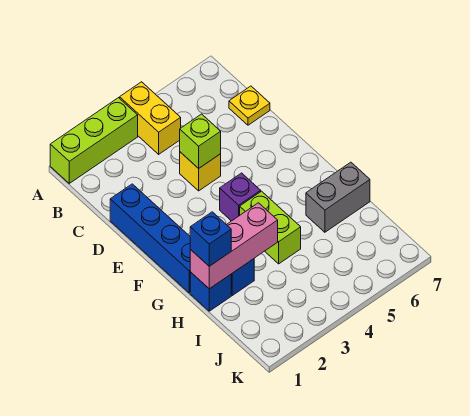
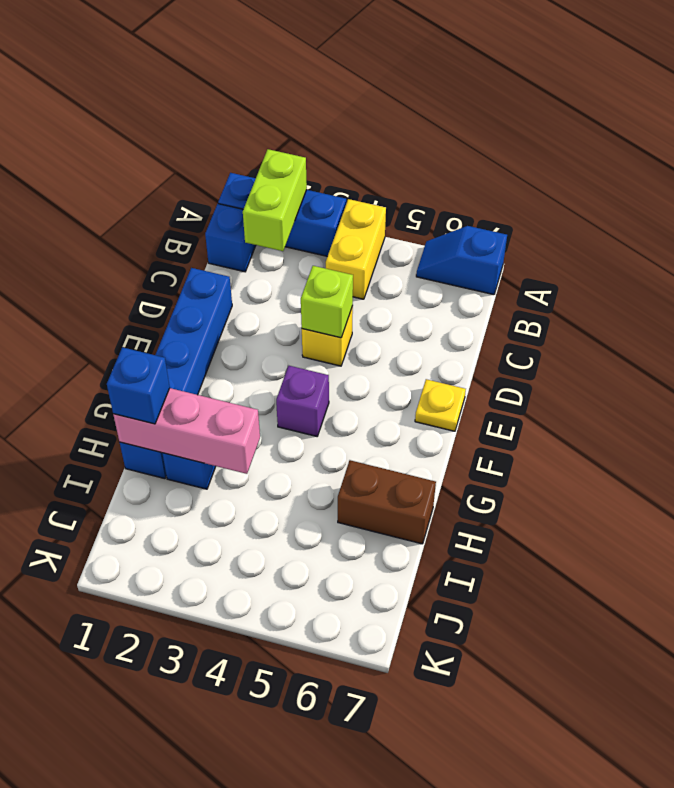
lime 1x3 brick [50,98,138,183] -> blue 1x3 brick [218,173,346,256]
none -> blue 1x2 slope [416,226,507,295]
none -> blue 1x1 brick [205,204,256,272]
yellow 1x1 plate [229,86,270,125] -> yellow 1x1 plate moved to [415,379,466,431]
lime 1x2 brick [240,191,301,264] -> lime 1x2 brick moved to [243,149,307,251]
grey 1x2 brick [306,162,370,232] -> brown 1x2 brick [338,460,436,544]

